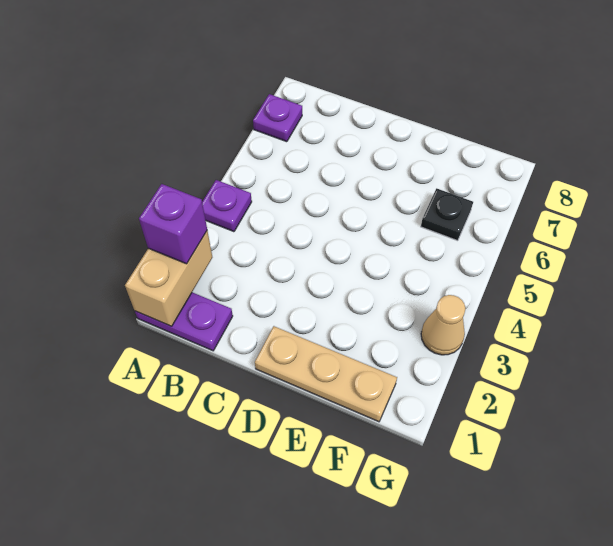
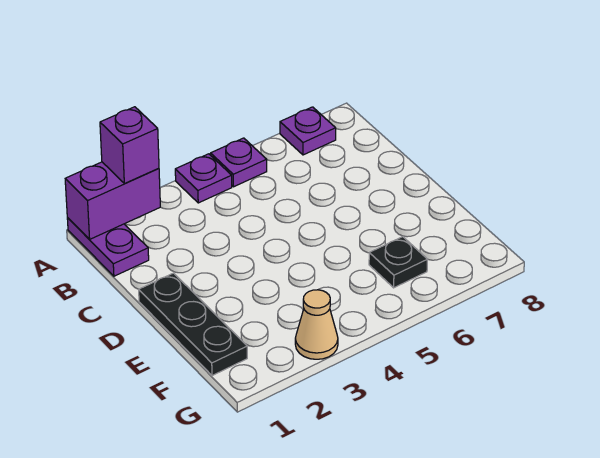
tan 1x2 brick [125,231,212,326] -> purple 1x2 brick [65,162,160,240]
none -> purple 1x1 plate [211,138,267,187]
tan 1x3 plate [255,326,397,422] -> black 1x3 plate [139,273,247,376]

